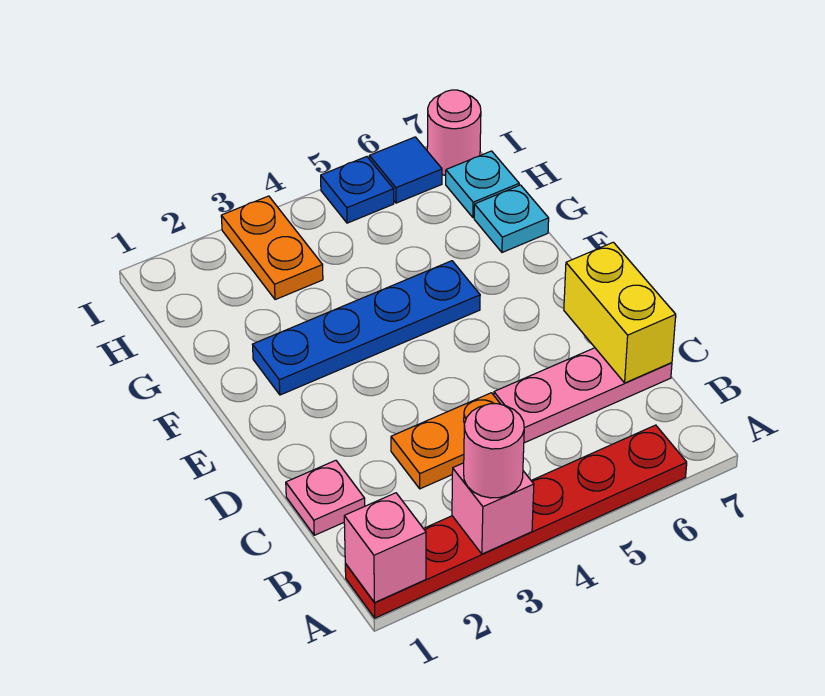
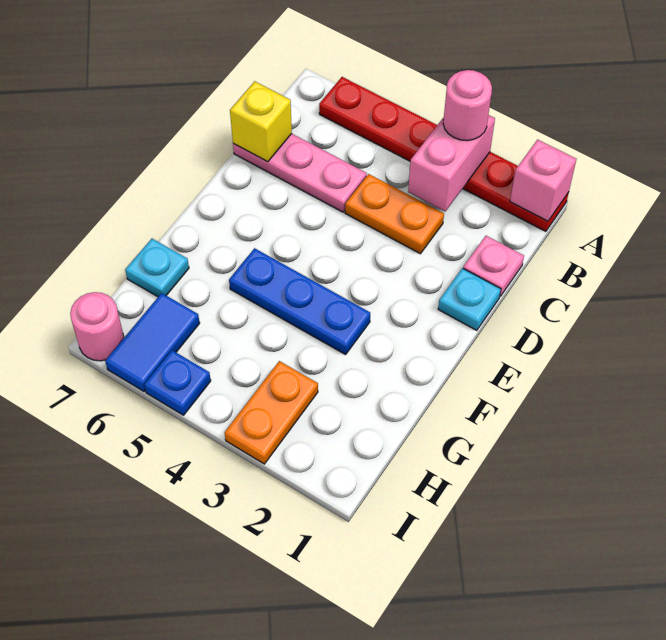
pink 1x1 brick [452,463,534,554] -> pink 1x2 brick [408,115,495,211]
yellow 1x2 brick [564,242,676,383] -> yellow 1x1 brick [230,81,292,162]
blue 1x4 plate [253,261,480,395] -> blue 1x3 plate [229,248,370,355]
cyan 1x1 plate [446,151,519,218] -> cyan 1x1 plate moved to [438,268,501,330]
blue 1x1 tile [369,137,442,203] -> blue 1x2 tile [105,293,200,392]

